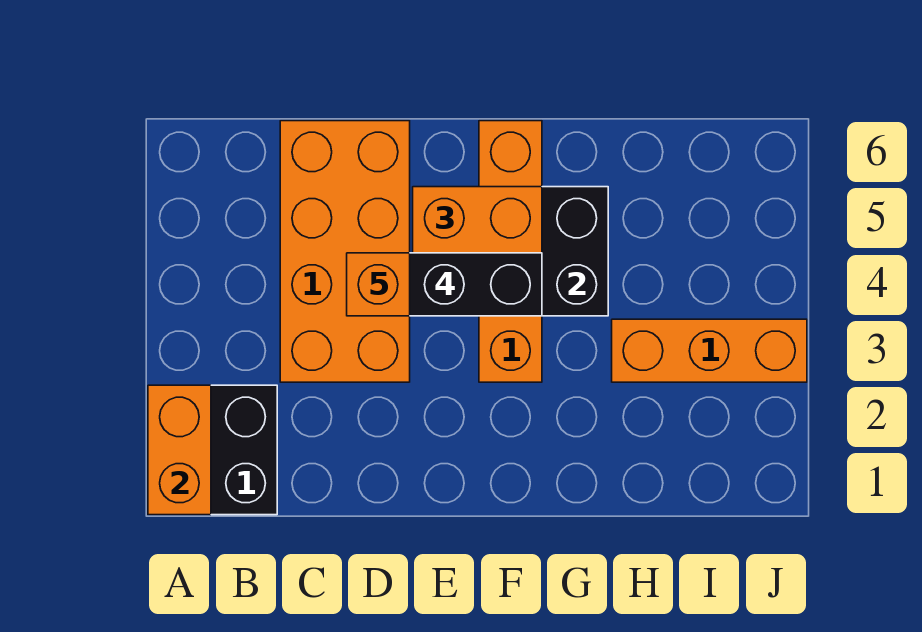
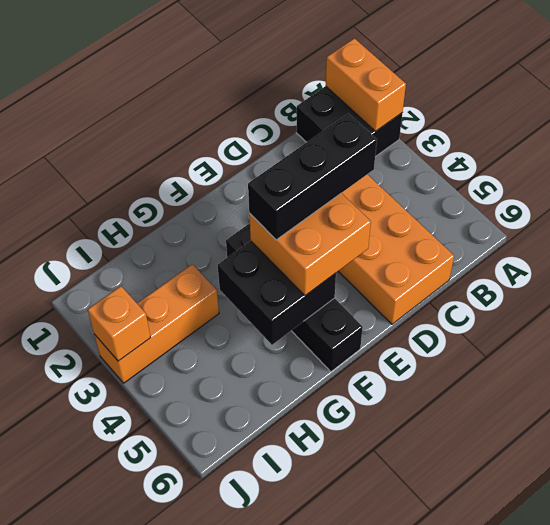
orange 1x1 brick [347,253,410,316] -> orange 1x1 brick moved to [88,286,151,361]
orange 1x4 brick [479,121,542,382] -> black 1x4 brick [226,223,363,372]

